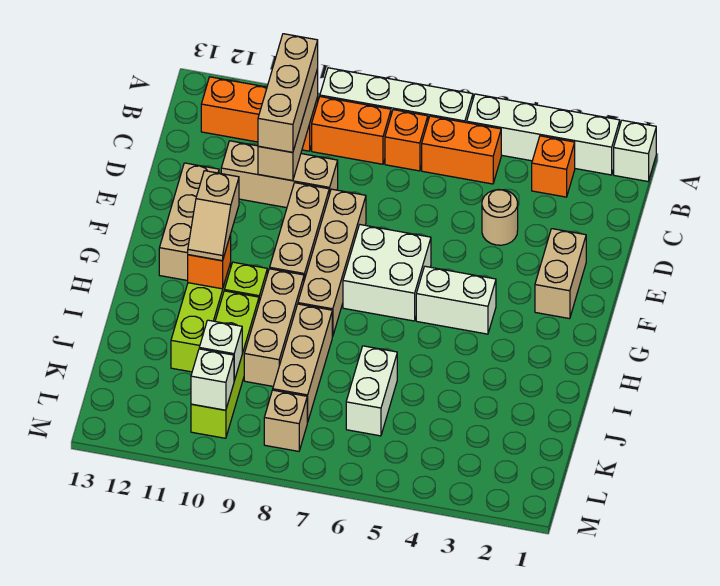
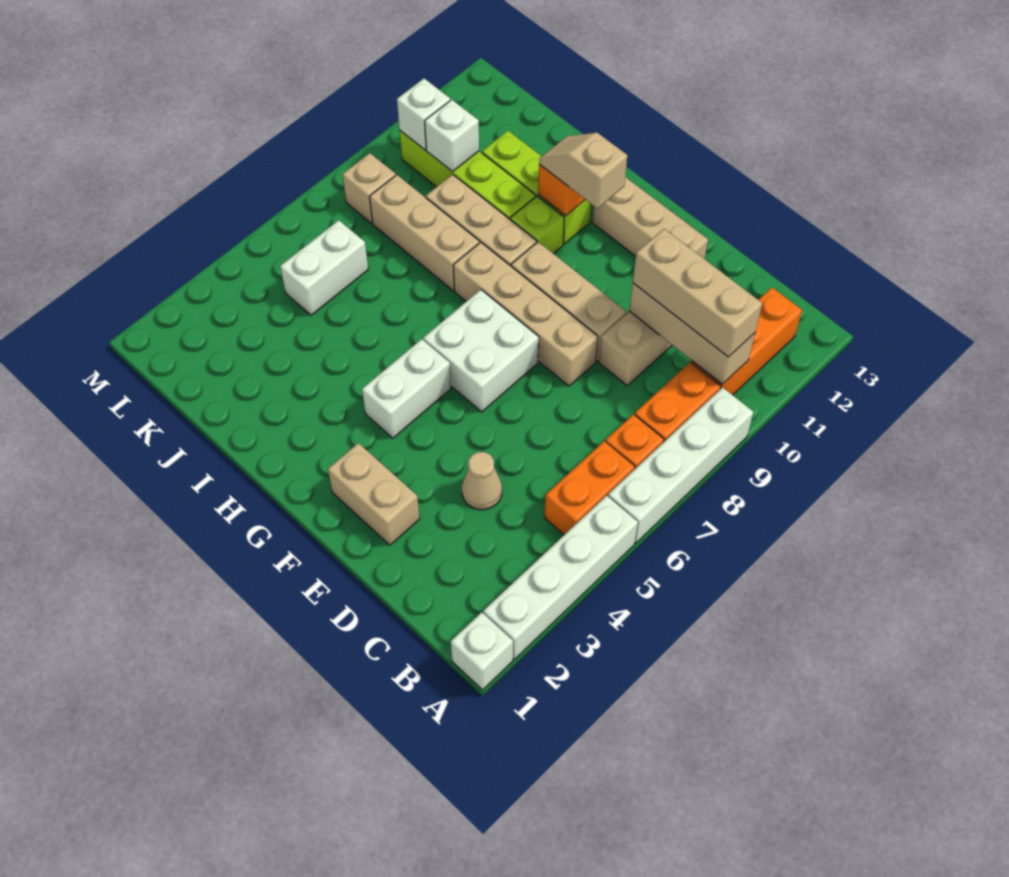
orange 1x1 brick [532,136,575,197] -> none
tan 1x1 round brick [482,189,518,245] -> tan 1x1 cone [462,452,502,510]
white 1x2 brick [346,346,397,436] -> white 1x2 brick turned to [280,220,368,315]

